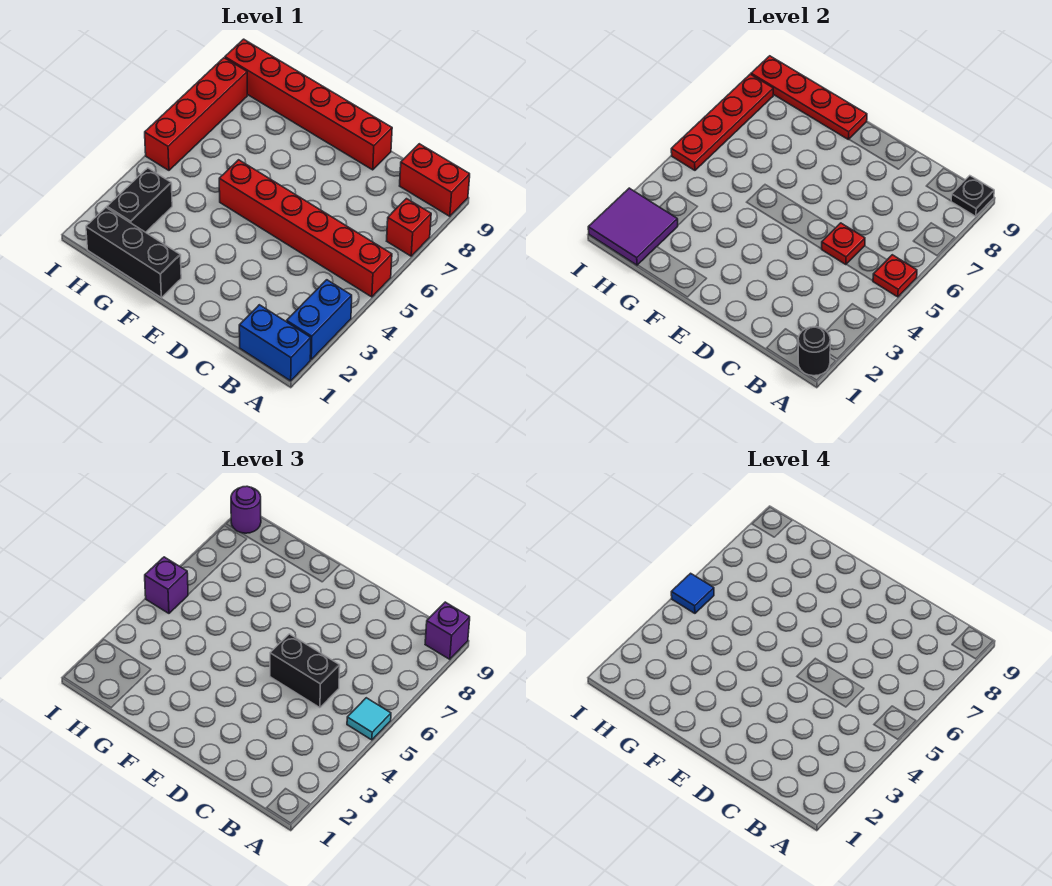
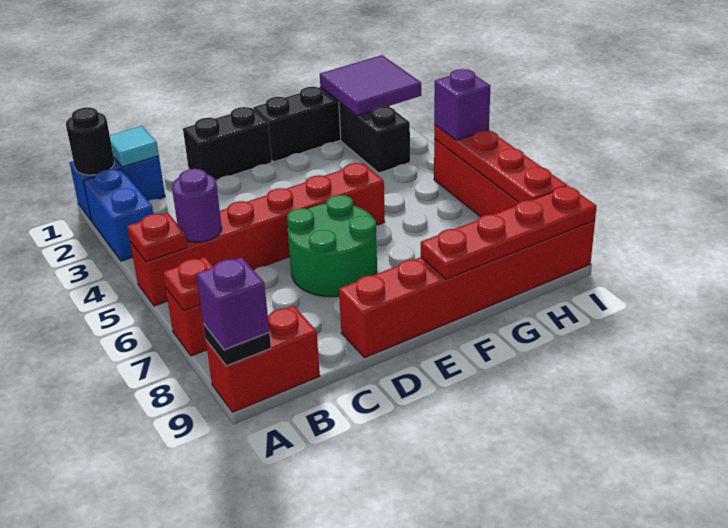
cyan 1x1 tile [347,698,391,740] -> cyan 1x1 tile moved to [110,126,159,167]
red 1x1 plate [822,223,865,265] -> red 1x1 plate moved to [163,257,213,311]
black 1x2 brick [270,634,340,708] -> black 1x2 brick moved to [183,107,272,180]
none -> green 2x2 round brick [287,195,377,297]
blue 1x1 tile [671,573,714,613] -> none
purple 1x1 round brick [231,486,261,533] -> purple 1x1 round brick moved to [172,169,222,242]

